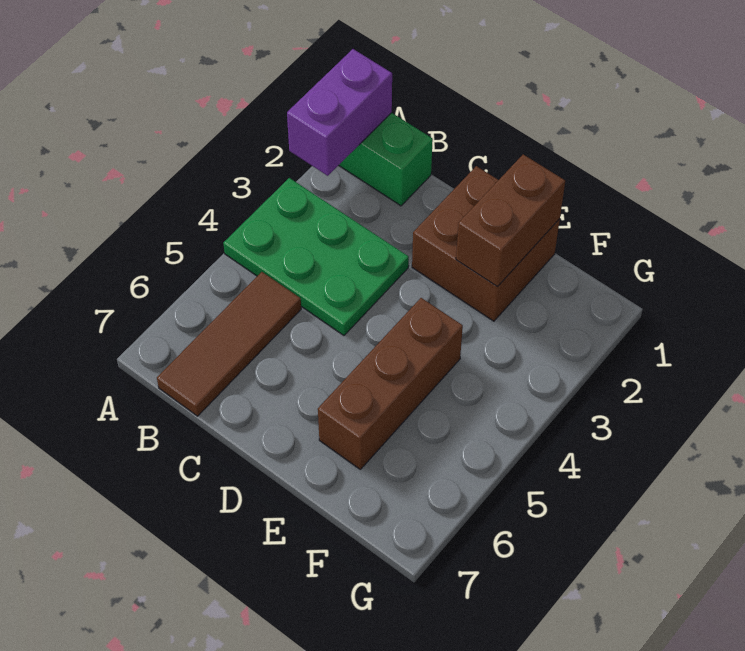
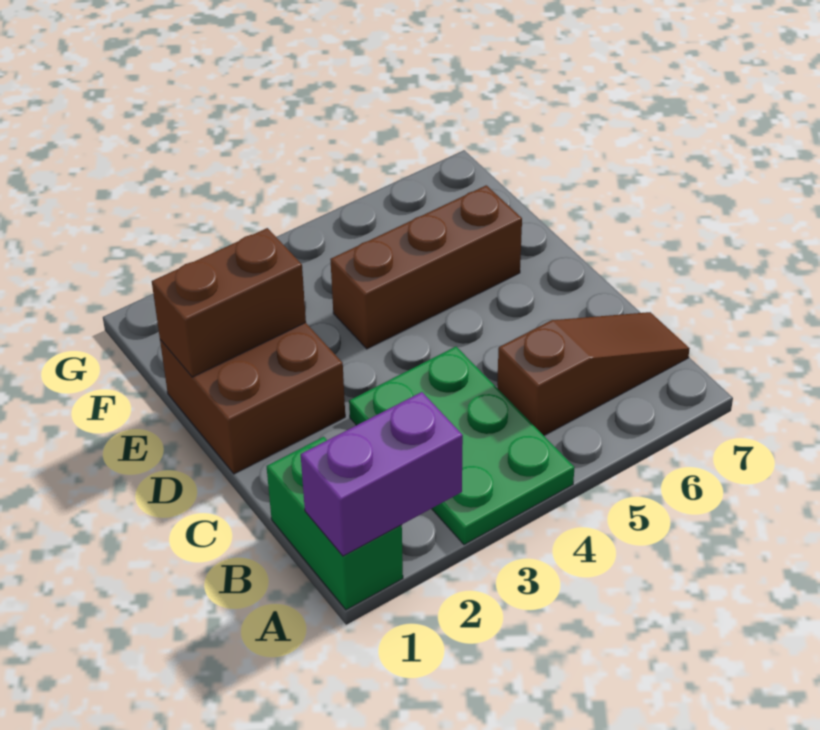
brown 1x3 tile [157,272,301,416] -> brown 1x3 slope [497,312,690,435]

